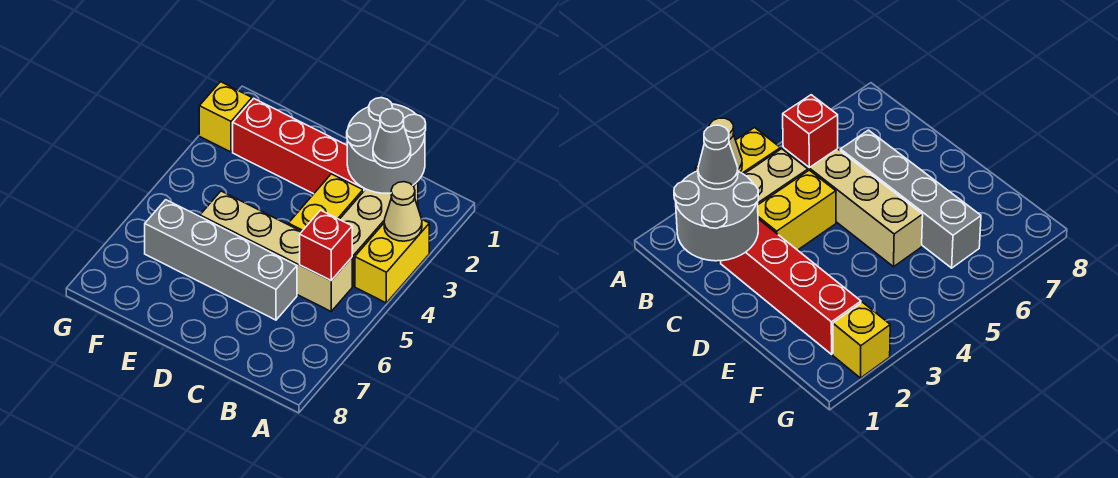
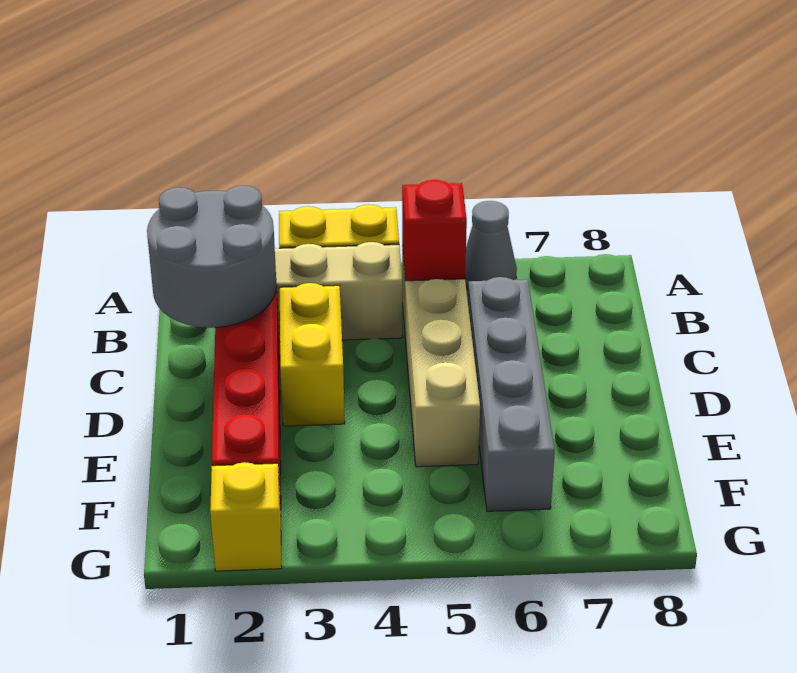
tan 1x1 cone [384,182,422,241] -> none
grey 1x1 cone [373,109,411,168] -> grey 1x1 cone moved to [465,201,517,290]
yellow 1x2 brick [288,174,363,231] -> yellow 1x2 brick turned to [280,283,345,426]

